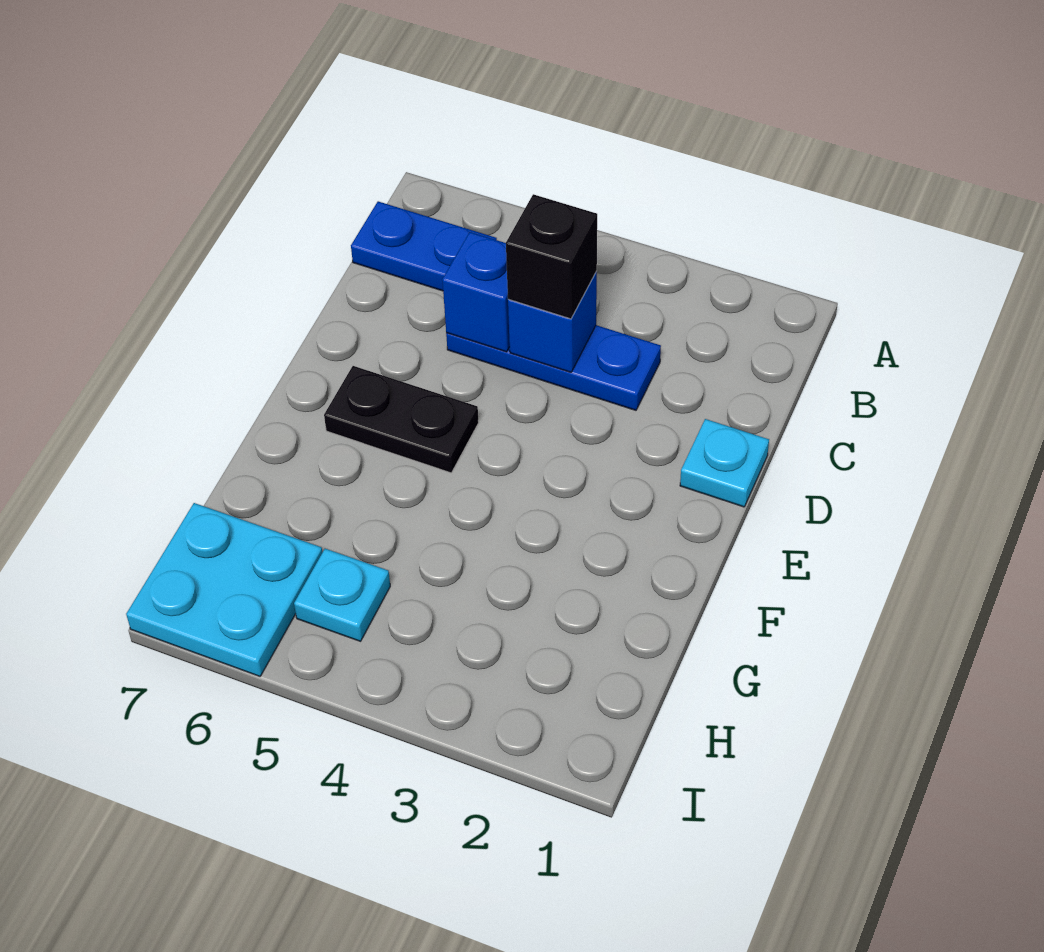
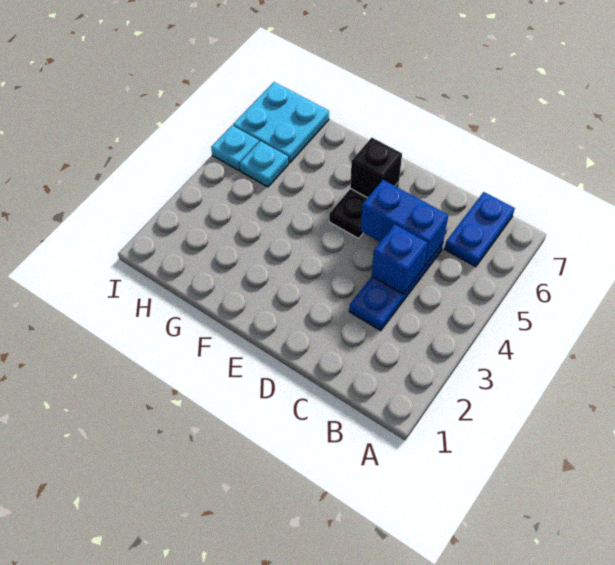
black 1x1 brick [506,194,597,319] -> black 1x1 brick moved to [350,138,402,198]
blue 1x1 brick [442,232,510,352] -> blue 1x2 brick [361,180,448,267]
cyan 1x1 plate [680,419,769,507] -> cyan 1x1 plate moved to [211,126,259,171]

